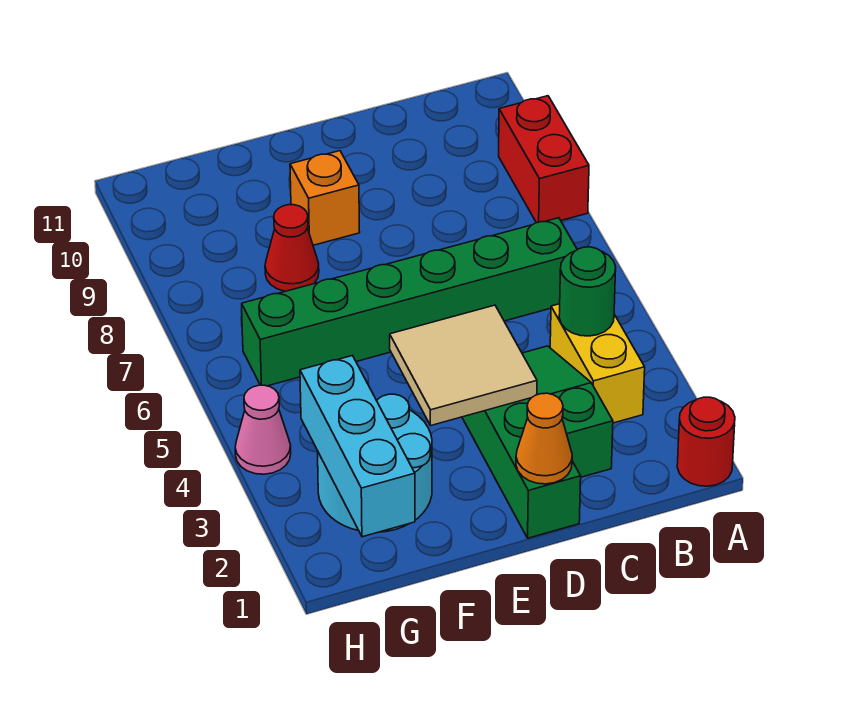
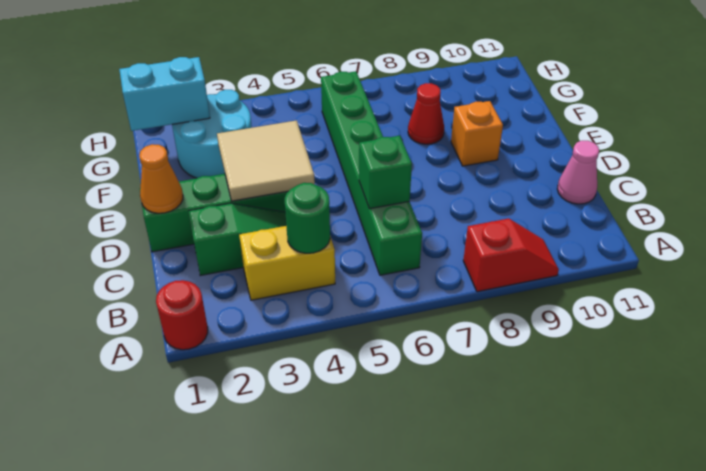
red 1x2 brick [499,96,589,223] -> red 1x2 slope [463,219,559,292]
none -> green 1x1 brick [359,136,412,209]
cyan 1x3 brick [300,356,415,537] -> cyan 1x2 brick [119,57,210,131]
pink 1x1 cone [235,385,291,474] -> pink 1x1 cone moved to [557,141,599,204]

